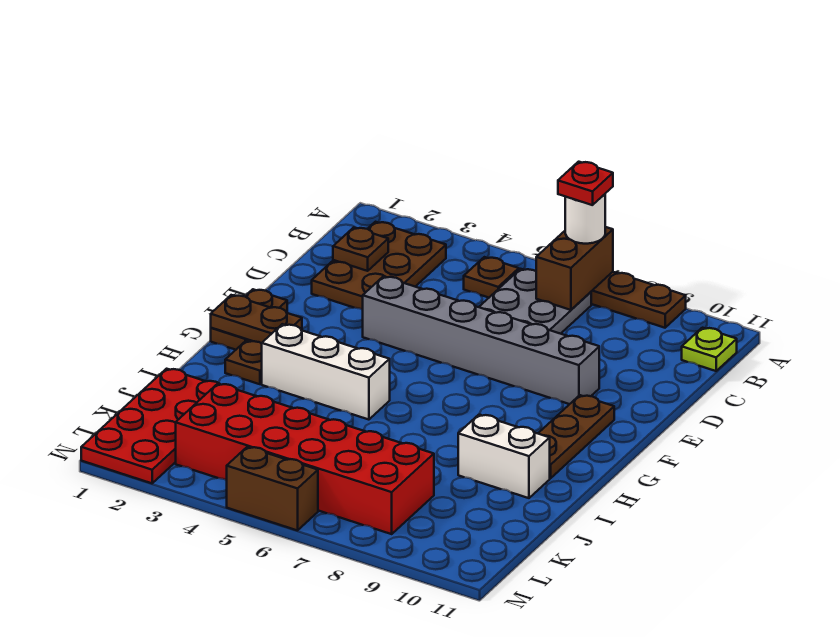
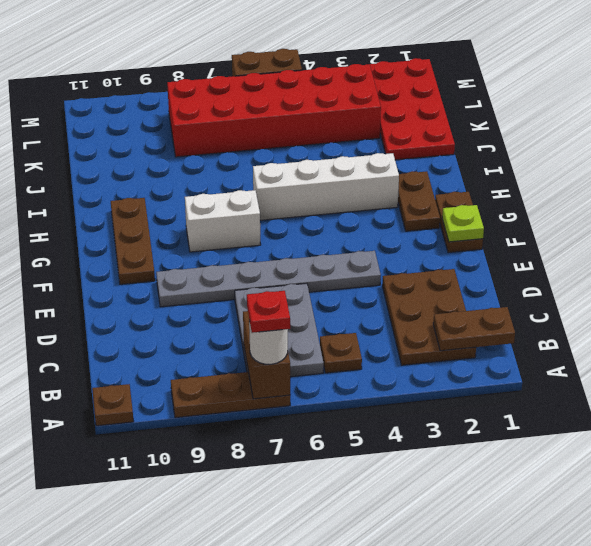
lime 1x1 plate [682,328,737,371] -> lime 1x1 plate moved to [442,205,484,242]
brown 1x1 plate [333,227,388,271] -> brown 1x1 plate moved to [92,384,134,426]
grey 1x6 brick [363,276,599,404] -> grey 1x6 plate [156,251,381,307]
brown 1x2 plate [211,295,302,343] -> brown 1x2 plate moved to [433,307,515,351]
white 1x3 brick [262,324,390,420] -> white 1x4 brick [253,153,399,220]
white 1x2 brick [458,415,550,498] -> white 1x2 brick moved to [185,190,261,252]

